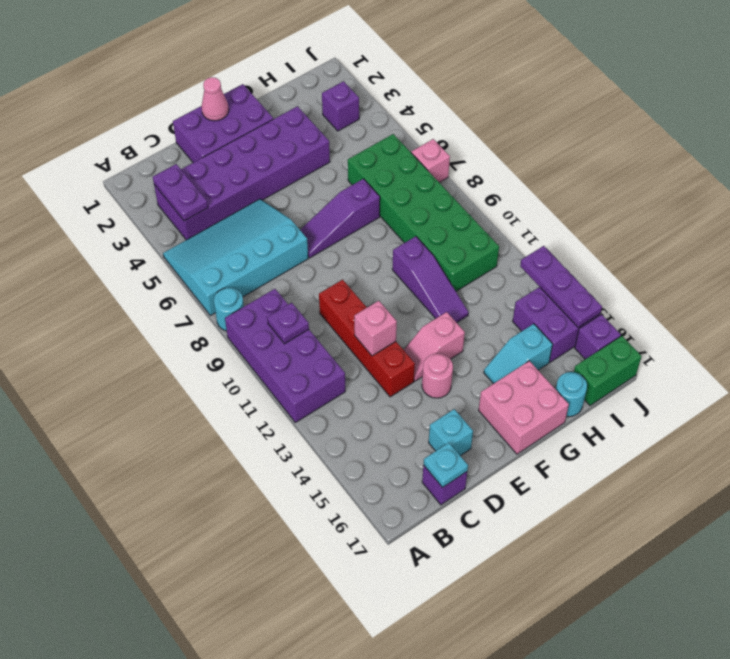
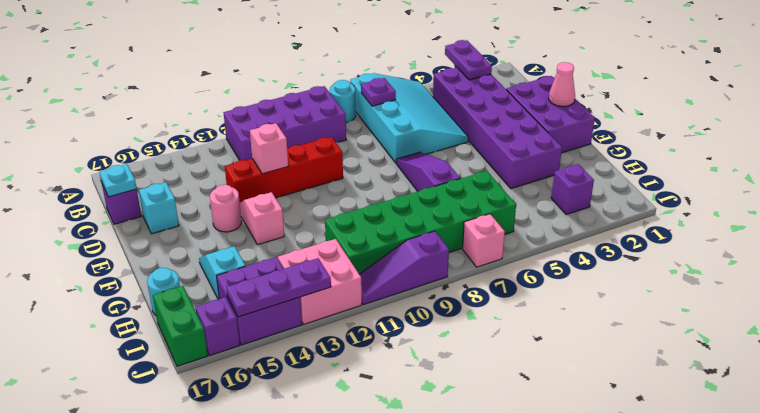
purple 1x2 plate [153,164,208,221] -> purple 1x2 plate turned to [445,40,492,80]
purple 1x1 plate [267,303,309,344] -> purple 1x1 plate moved to [361,78,396,106]
pink 2x2 brick [479,361,569,454] -> pink 2x2 brick moved to [278,239,362,325]
purple 1x3 slope [392,236,469,323] -> purple 1x3 slope moved to [359,231,449,305]

